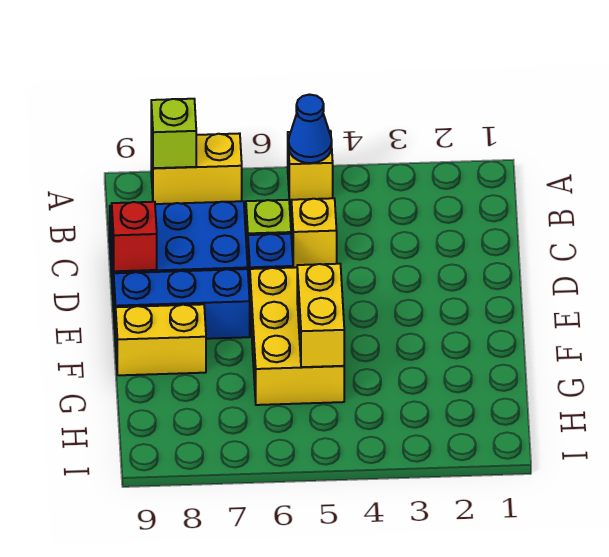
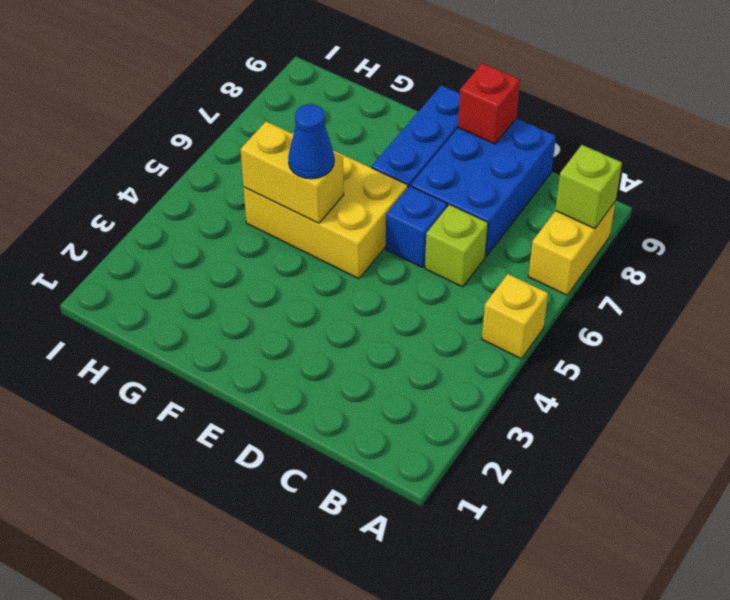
blue 1x1 cone [288,95,332,163] -> blue 1x1 cone moved to [288,104,334,179]
yellow 1x1 brick [291,198,337,268] -> none
yellow 1x2 brick [116,304,206,375] -> none

